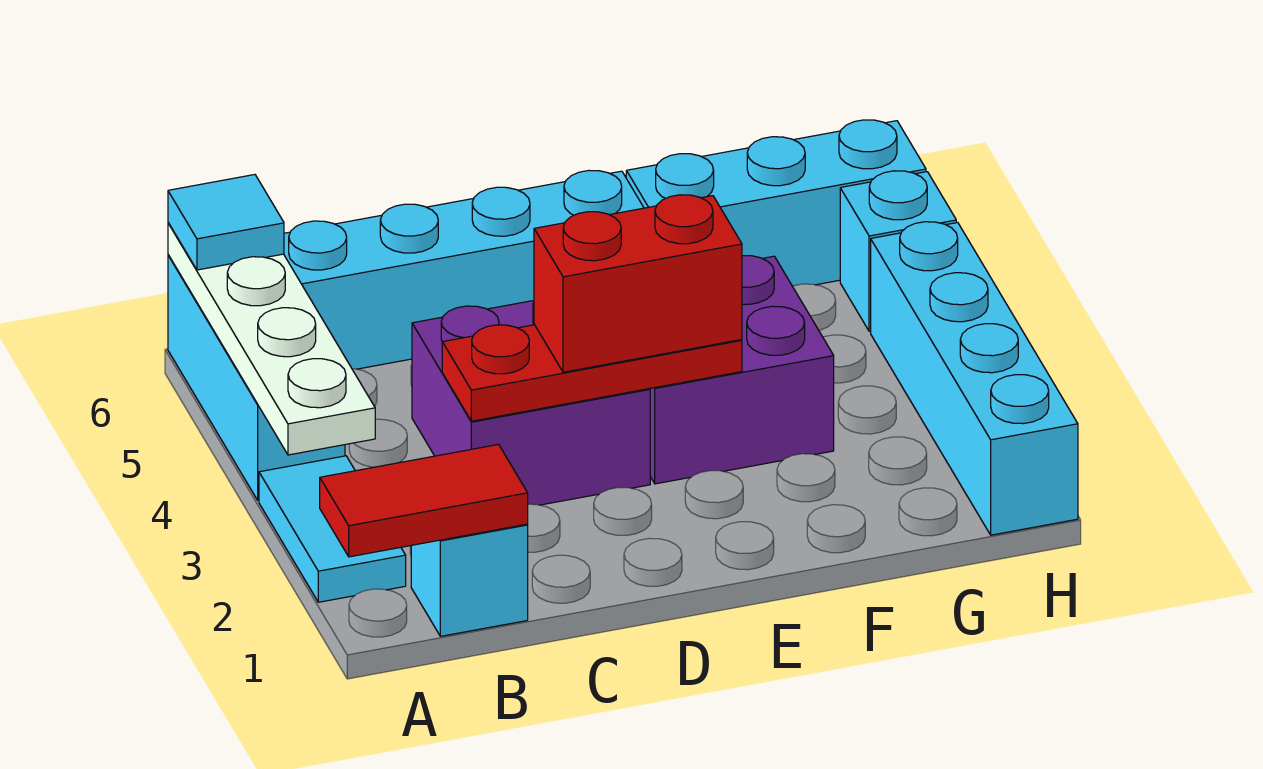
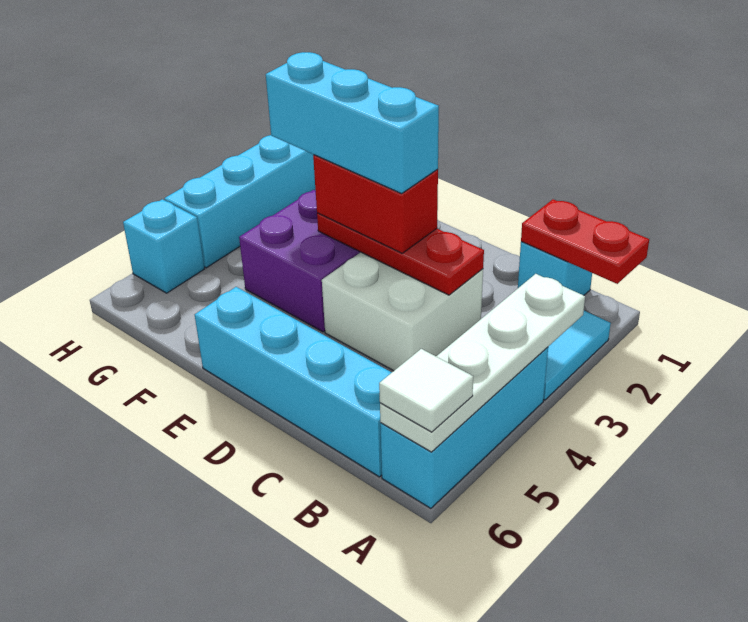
red 1x2 tile [320,444,528,557] -> red 1x2 plate [521,199,649,284]
cyan 1x1 tile [168,175,284,270] -> white 1x1 tile [379,349,473,432]
purple 2x2 brick [412,301,650,505] -> white 2x2 brick [322,252,483,371]
cyan 1x3 brick [626,120,926,286] -> cyan 1x3 brick moved to [266,52,439,194]

